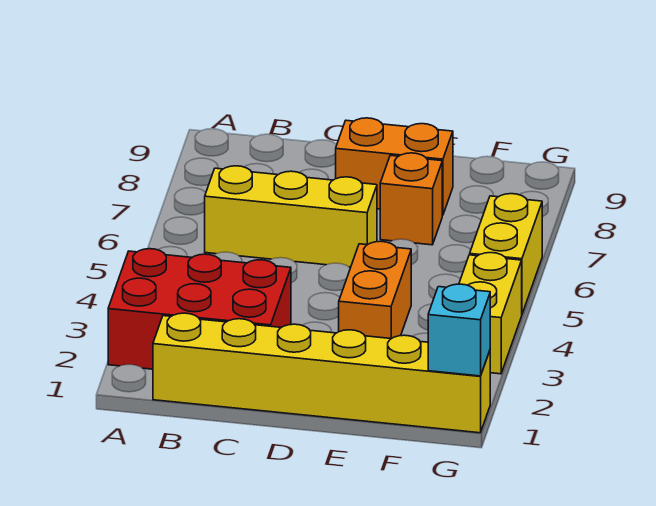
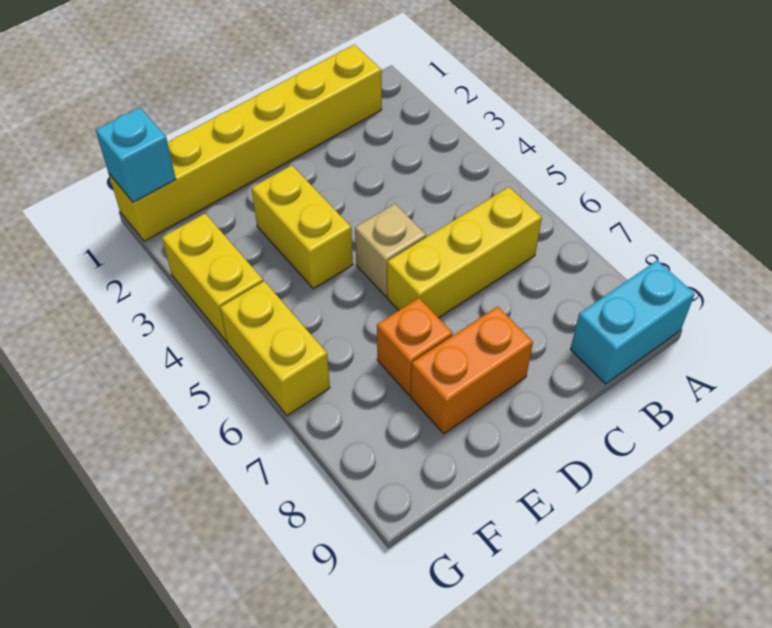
red 2x3 brick [108,249,291,369] -> none
none -> cyan 1x2 brick [570,260,695,384]
none -> tan 1x1 brick [355,204,426,296]
orange 1x2 brick [339,241,411,339] -> yellow 1x2 brick [251,165,353,289]

